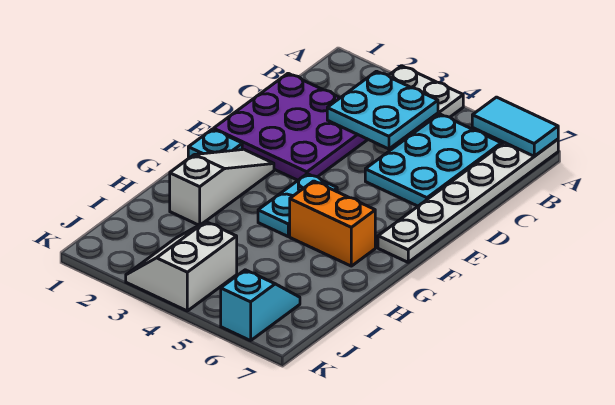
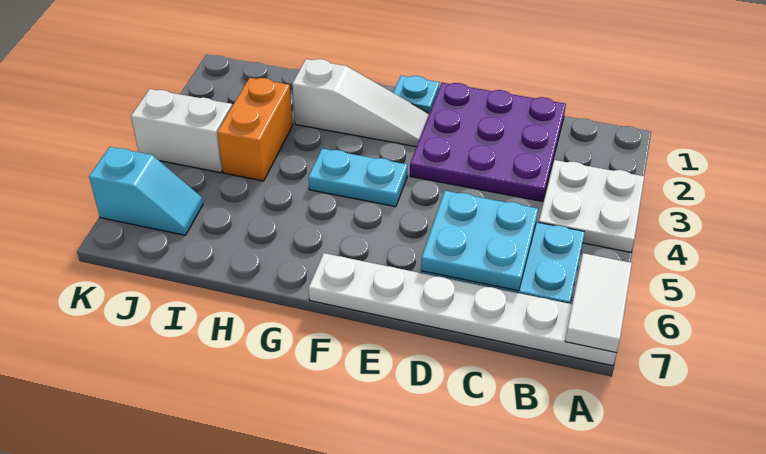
cyan 1x2 tile [472,97,558,156] -> white 1x2 tile [565,253,632,353]
cyan 2x2 plate [327,71,438,149] -> cyan 2x2 plate moved to [421,191,538,291]
orange 1x2 brick [290,181,375,266] -> orange 1x2 brick moved to [217,78,293,181]

